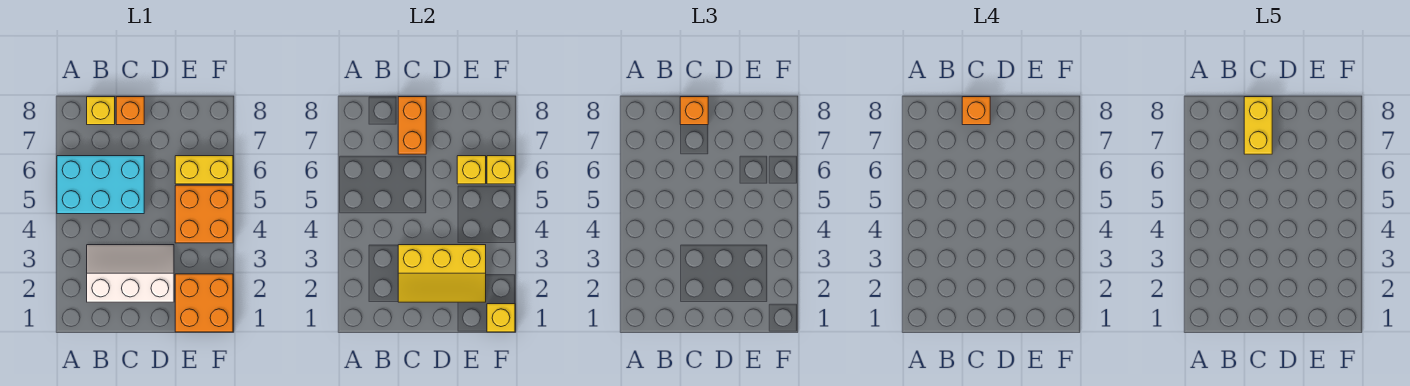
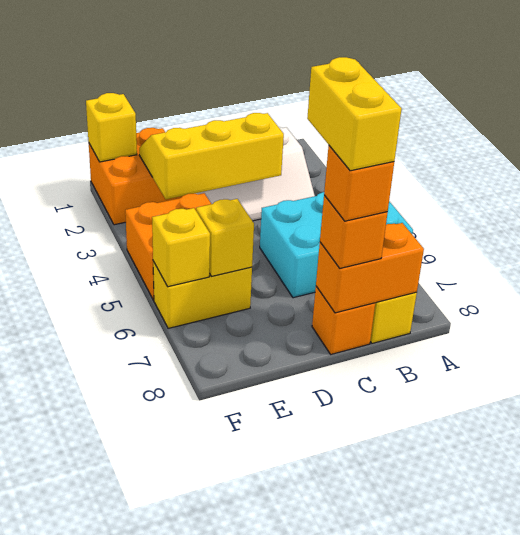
orange 1x2 brick [398,97,426,154] -> orange 1x2 brick turned to [316,223,424,313]

